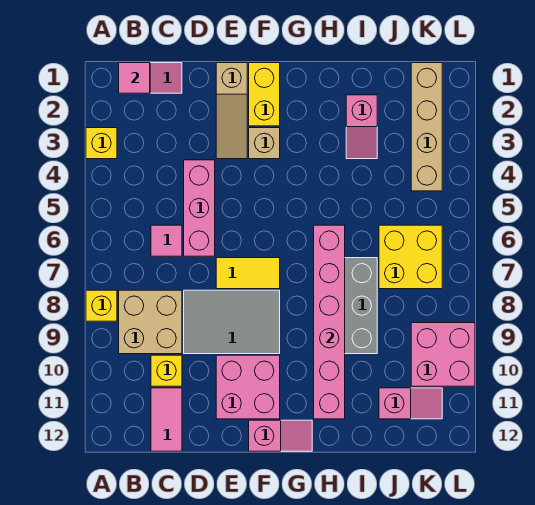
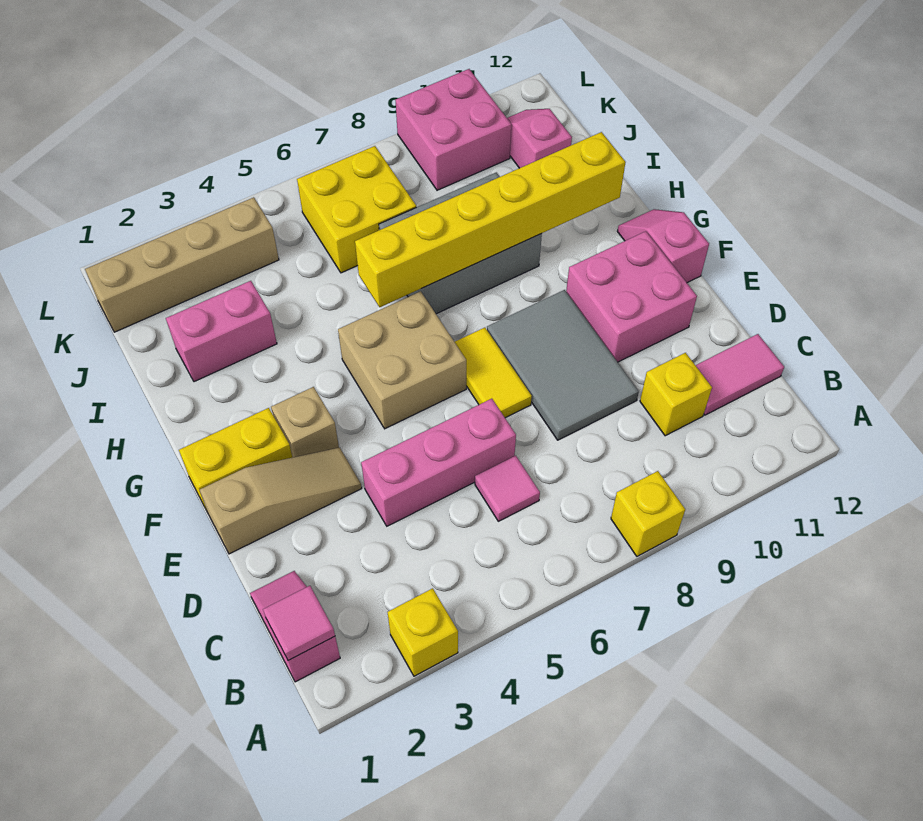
tan 2x2 brick [119,290,182,354] -> tan 2x2 brick moved to [338,291,466,429]
pink 1x6 brick [314,225,345,419] -> yellow 1x6 brick [355,132,626,307]
pink 1x2 slope [346,95,377,159] -> pink 1x2 brick [166,281,277,382]

